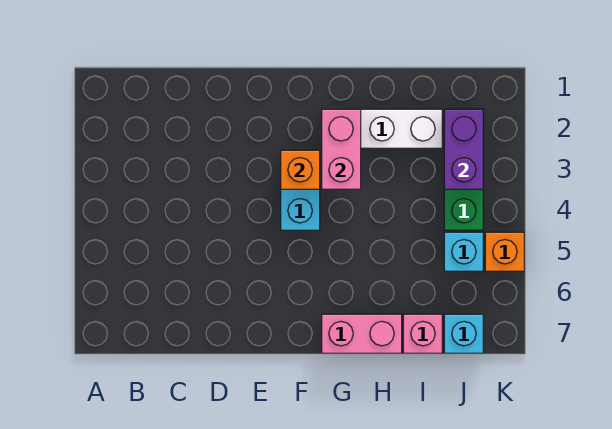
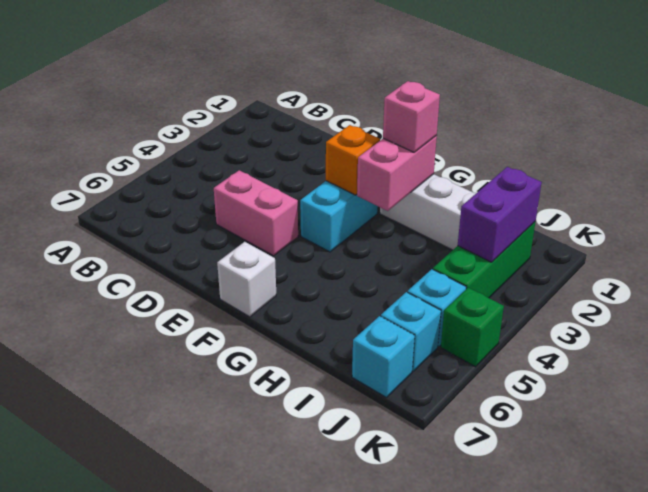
none -> white 1x1 brick [217,242,276,317]
pink 1x2 brick [322,314,402,353] -> pink 1x2 brick moved to [214,170,298,256]
pink 1x1 brick [403,314,442,353] -> pink 1x1 brick moved to [383,81,440,152]
none -> cyan 1x1 brick [381,292,441,371]
orange 1x1 brick [485,232,524,271] -> green 1x1 brick [441,288,504,367]

